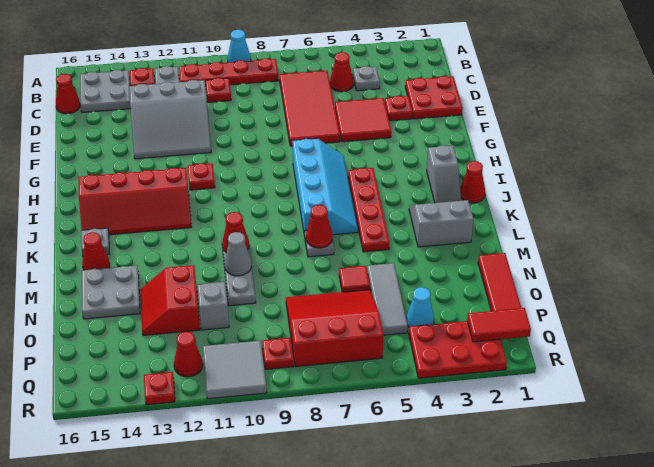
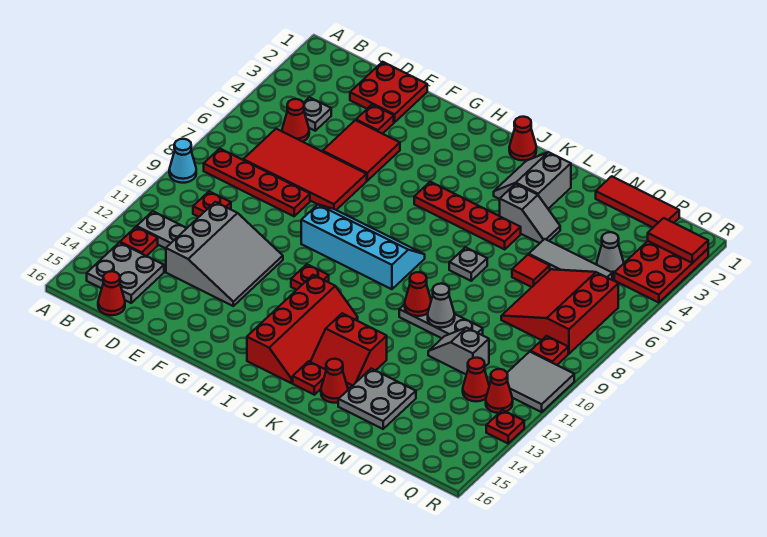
red 1x4 plate [179,58,279,87] -> red 1x4 plate turned to [204,149,310,216]
cyan 2x4 slope [292,139,358,236] -> cyan 2x4 slope moved to [301,205,425,289]
grey 1x2 slope [427,145,461,203] -> grey 1x2 slope moved to [500,184,560,243]
grey 1x1 plate [81,228,109,255] -> red 1x1 plate [293,361,326,395]
red 1x1 cone [306,205,332,248] -> red 1x1 cone moved to [463,358,489,401]
red 2x2 slope [140,265,200,335] -> red 2x2 slope moved to [310,313,387,388]
cyan 1x1 cone [406,287,434,327] -> grey 1x1 cone [597,232,624,276]
red 1x2 tile [467,308,531,342] -> red 1x2 tile turned to [648,218,708,263]

